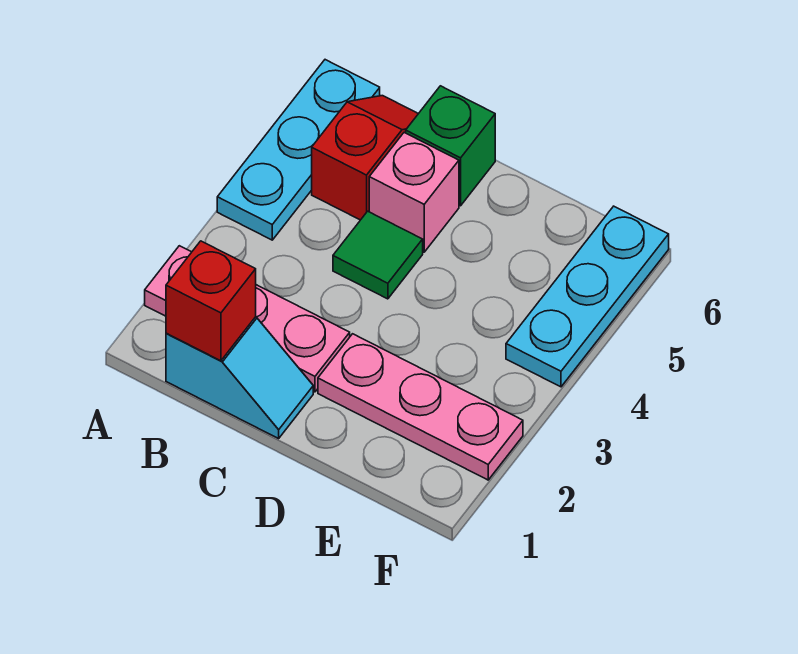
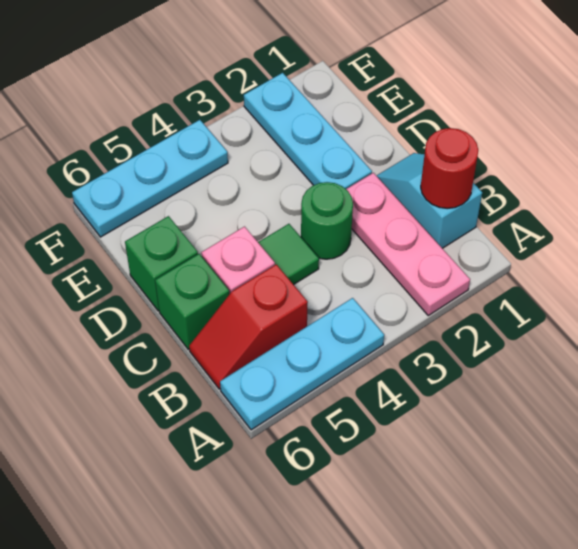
red 1x1 brick [166,241,256,361] -> red 1x1 round brick [421,128,478,209]
none -> green 1x1 round brick [301,182,353,259]
pink 1x3 plate [318,334,523,480] -> cyan 1x3 plate [244,73,372,189]
none -> green 1x1 brick [125,216,198,311]

